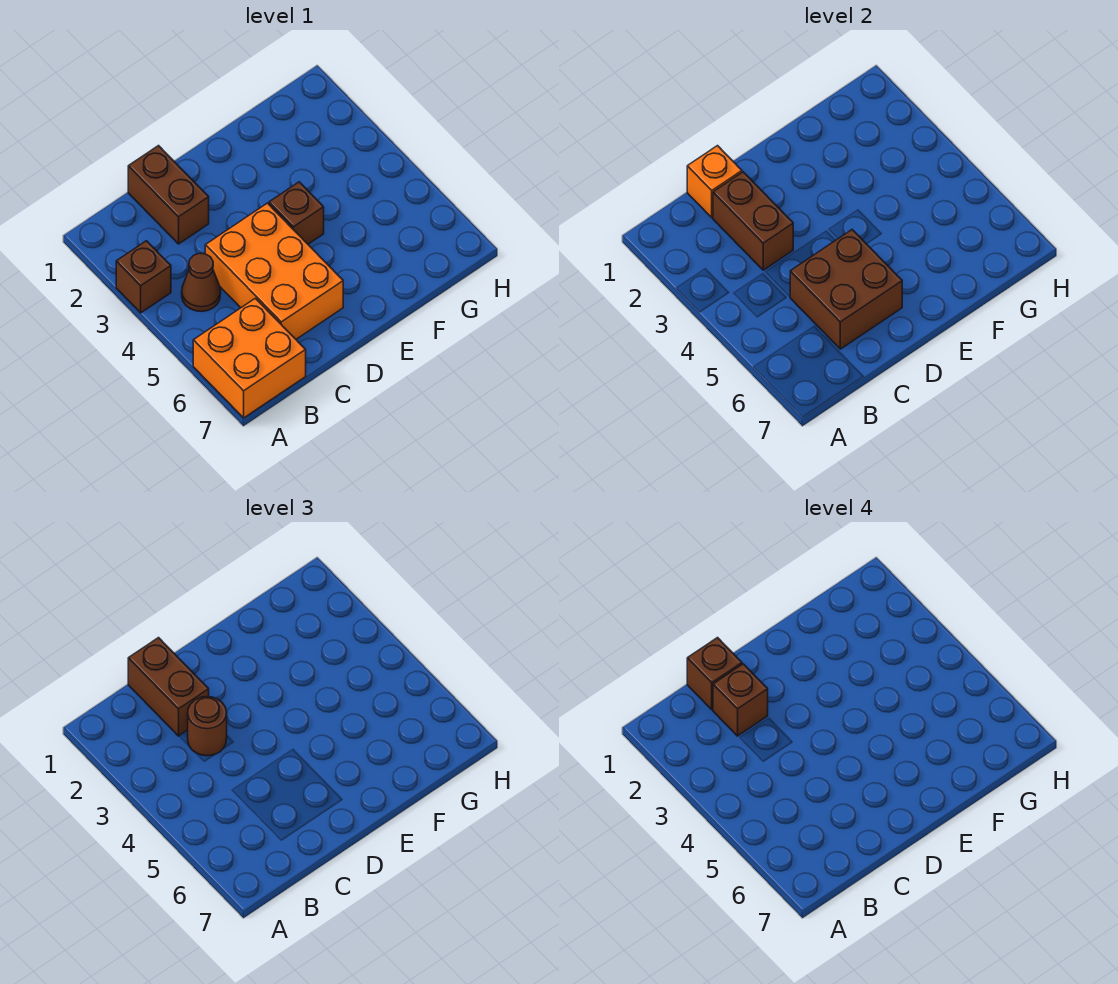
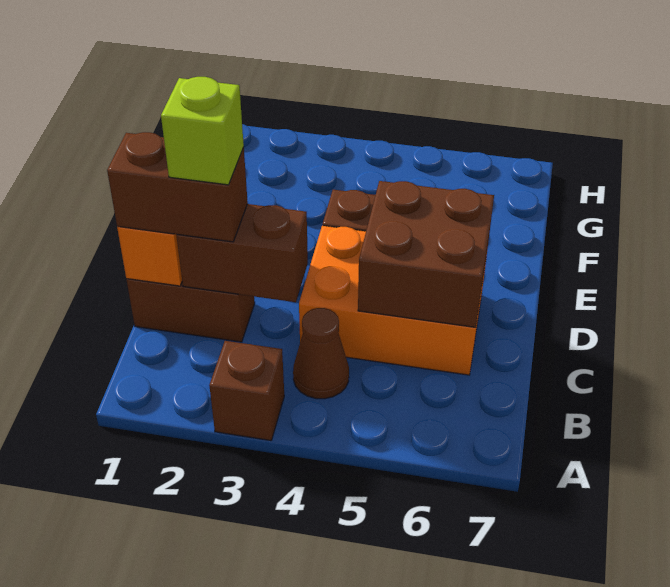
orange 2x2 brick [193,298,306,418] -> none
brown 1x1 brick [687,638,742,710] -> none
brown 1x1 brick [713,664,768,736] -> lime 1x1 brick [161,77,244,185]
brown 1x1 round brick [188,697,227,756] -> none

